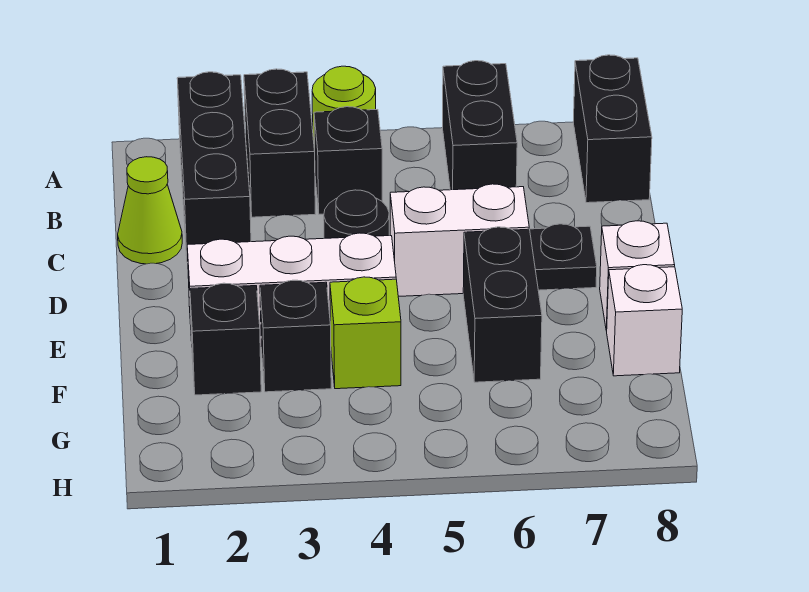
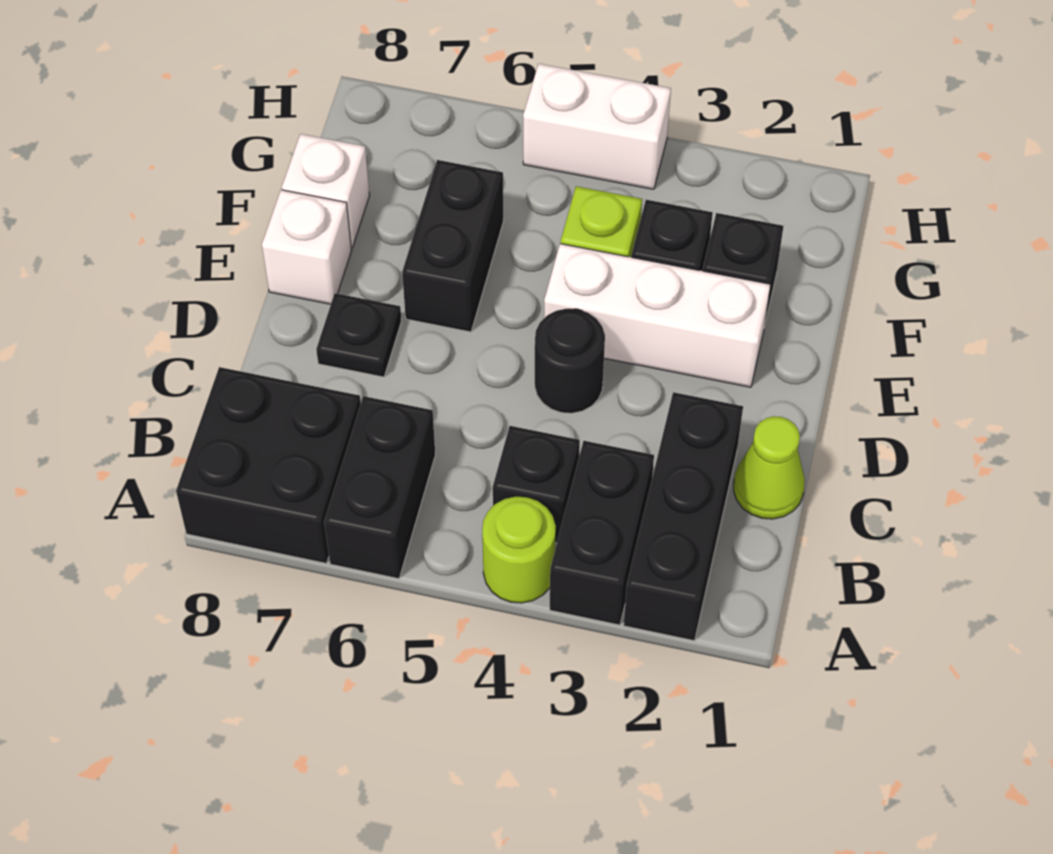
black 1x2 brick [573,55,652,203] -> black 2x2 brick [176,367,361,563]
white 1x2 brick [390,184,529,297] -> white 1x2 brick moved to [523,64,671,189]

